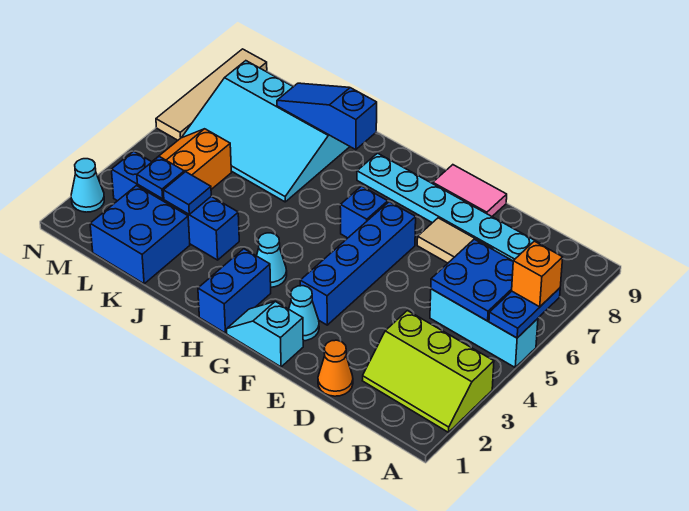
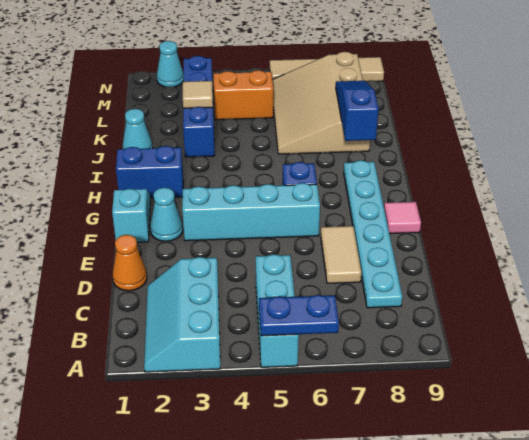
lime 2x3 slope [362,311,494,432] -> cyan 2x3 slope [144,257,220,372]
orange 1x1 brick [512,241,563,307] -> none
blue 2x2 plate [431,239,513,321] -> none
pink 1x2 tile [433,165,507,216] -> pink 1x1 tile [384,202,421,234]
blue 1x4 brick [300,202,416,325] -> cyan 1x4 brick [182,183,320,241]
cyan 1x1 cone [257,233,287,287] -> cyan 1x1 cone moved to [123,109,152,149]
cyan 3x4 slope [182,61,349,202] -> tan 3x4 slope [272,52,370,154]
blue 2x2 brick [90,186,190,284] -> none
blue 1x1 tile [163,172,211,215] -> tan 1x1 tile [183,81,213,108]
blue 1x1 plate [137,157,184,199] -> none

